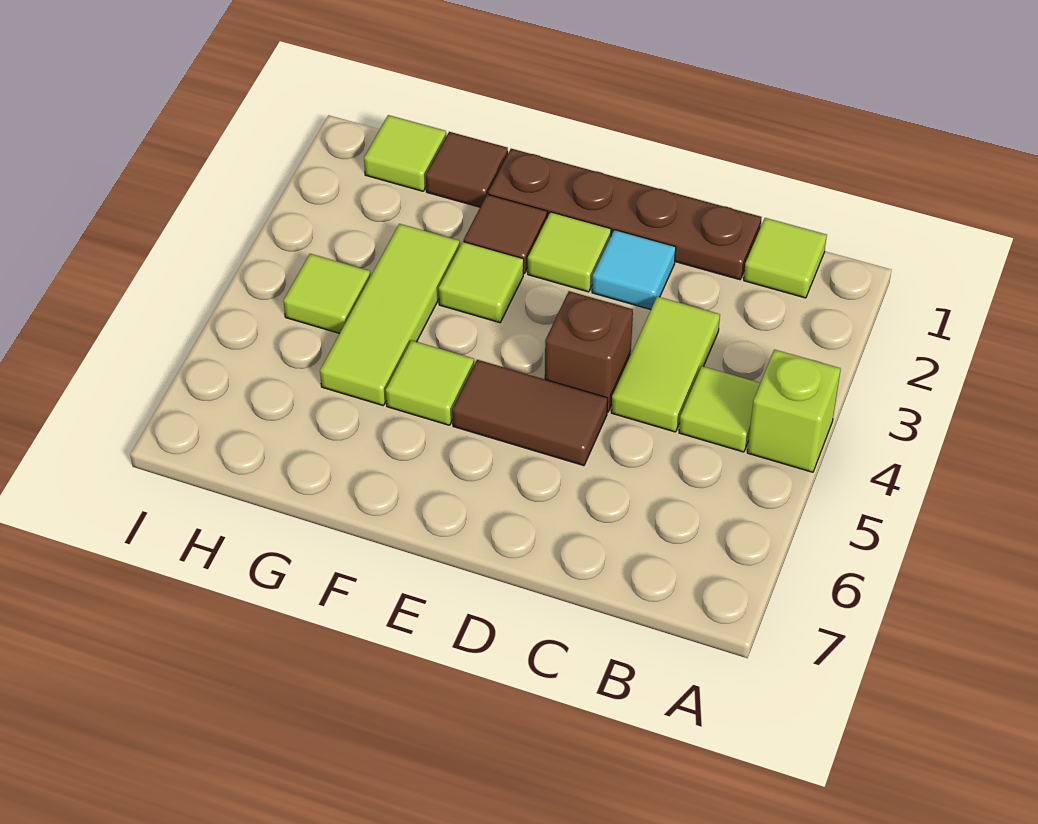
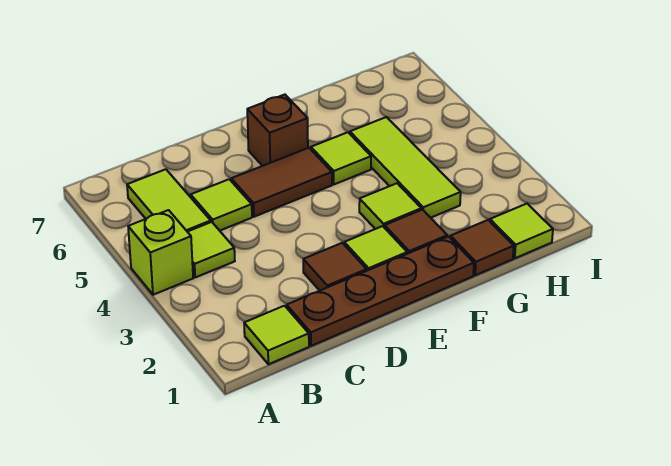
lime 1x2 tile [611,296,720,432] -> lime 1x2 tile moved to [127,169,211,232]
cyan 1x1 tile [592,230,676,309] -> brown 1x1 tile [303,243,367,291]
brown 1x1 brick [545,291,633,412] -> brown 1x1 brick moved to [247,95,308,166]
lime 1x1 tile [283,254,370,333] -> lime 1x1 tile moved to [191,179,252,231]

